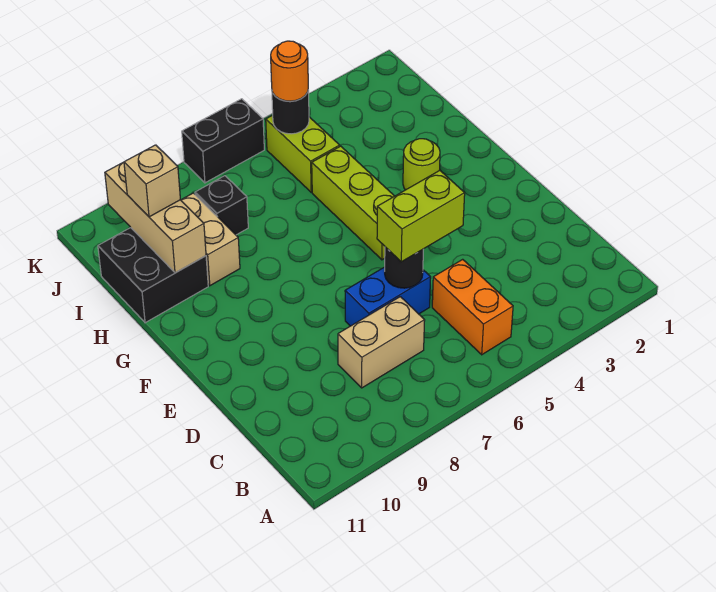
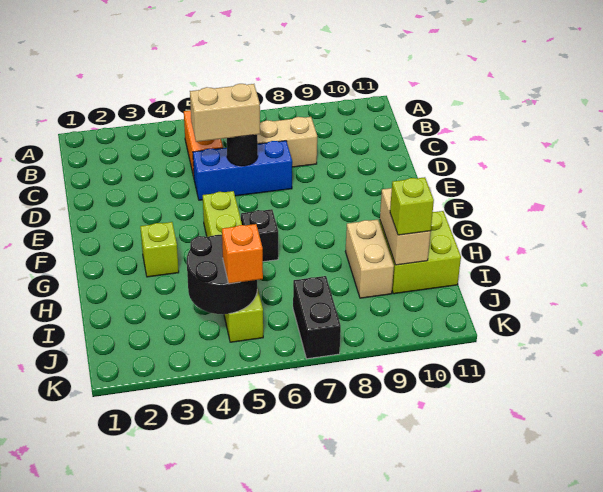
lime 1x2 brick [377,170,465,262] -> tan 1x2 brick [190,84,260,142]
blue 1x2 brick [345,267,431,326] -> blue 1x3 brick [193,141,292,200]
lime 1x1 round brick [403,139,440,190] -> lime 1x1 brick [140,222,179,277]
black 2x2 brick [98,228,208,323] -> lime 2x2 brick [380,211,461,294]
tan 1x3 brick [105,162,206,273] -> tan 1x2 brick [380,188,431,265]
black 1x1 brick [195,176,248,235] -> black 1x1 brick moved to [241,209,278,262]
tan 1x1 brick [124,145,180,217] -> lime 1x1 brick [390,177,434,235]
black 1x1 round brick [272,90,309,134] -> black 2x2 round brick [187,235,257,314]
orange 1x1 round brick [271,41,308,101] -> orange 1x1 brick [222,224,263,284]
black 1x2 brick [182,99,264,183] -> black 1x2 brick turned to [293,276,341,359]

